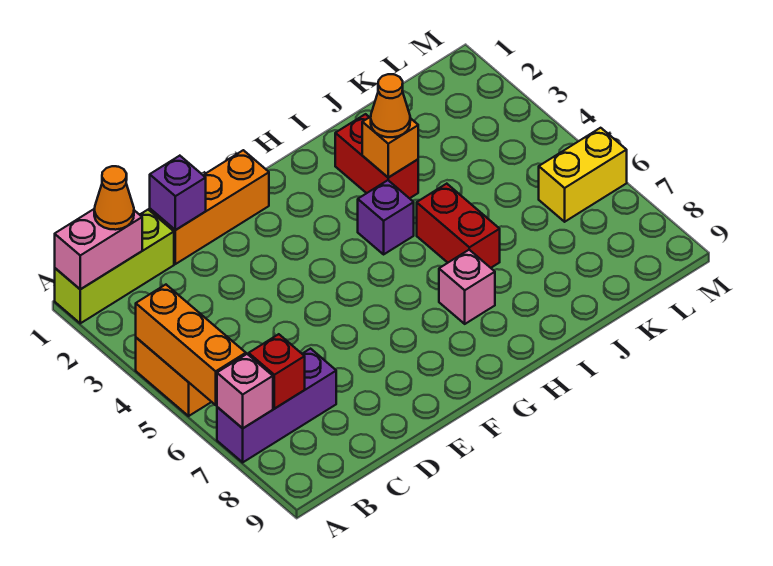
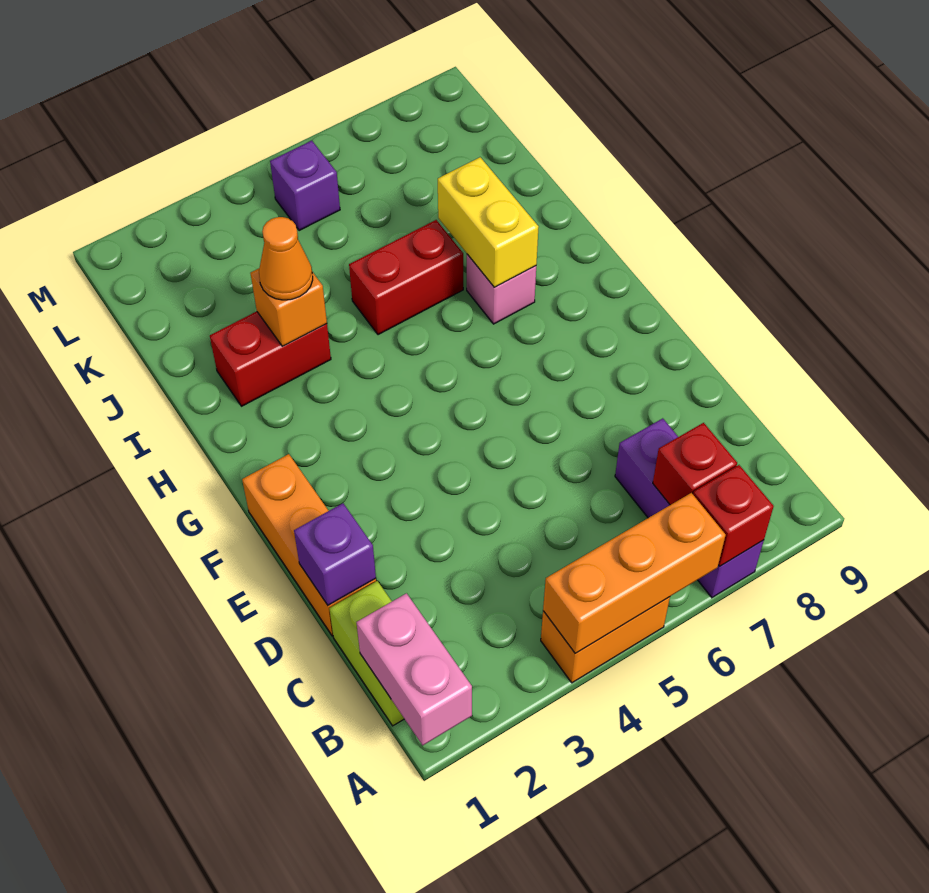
lime 1x3 brick [55,210,174,323] -> lime 1x2 brick [329,581,404,726]
pink 1x1 brick [217,354,273,428] -> red 1x1 brick [693,465,774,566]
orange 1x1 cone [94,166,134,230] -> none
purple 1x1 brick [358,180,414,254] -> purple 1x1 brick moved to [270,140,340,231]
yellow 1x2 brick [539,128,627,222] -> yellow 1x2 brick moved to [438,157,539,287]

